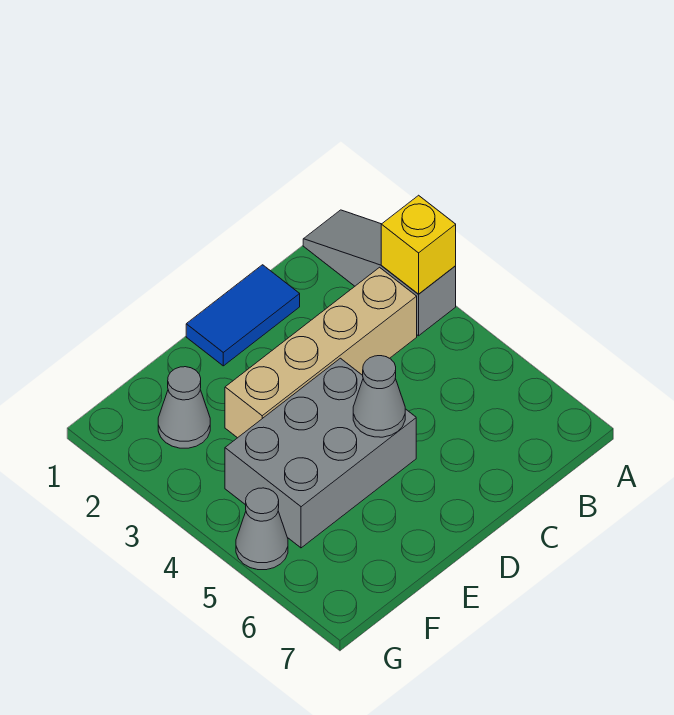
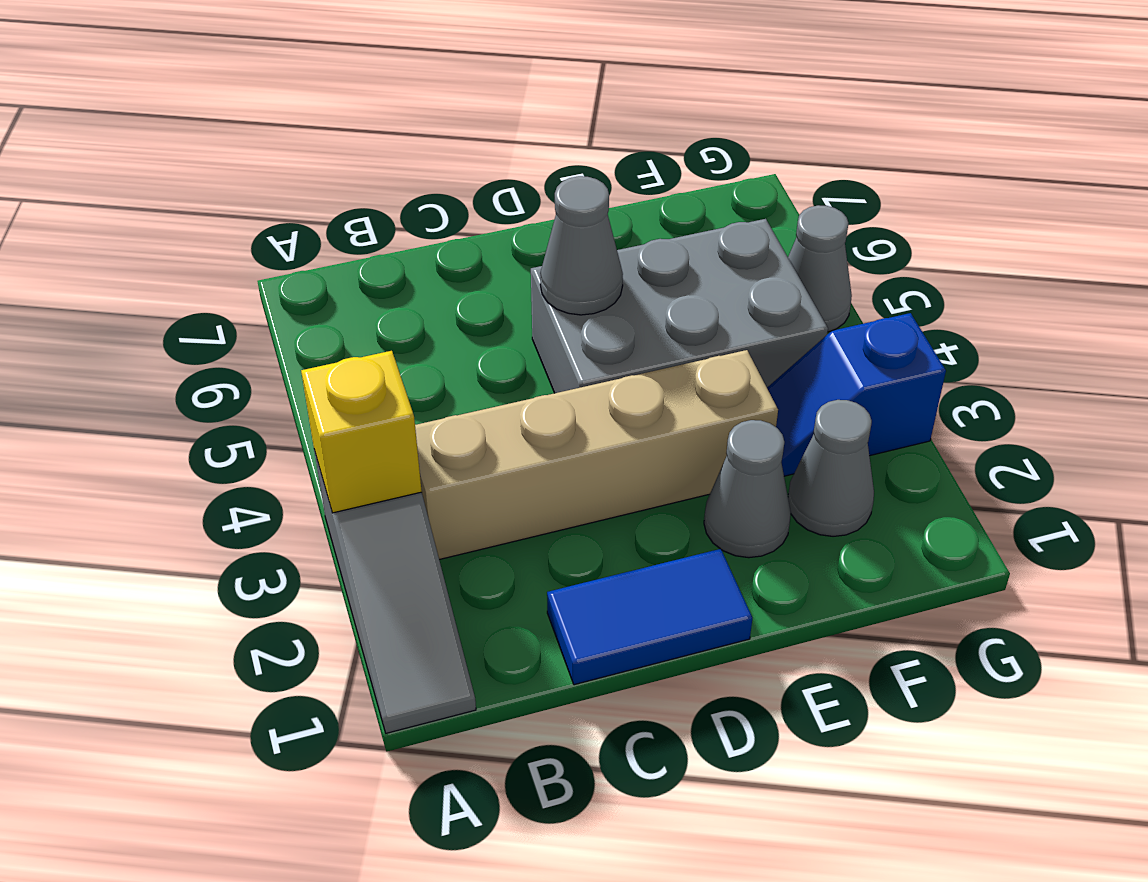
none -> grey 1x1 cone [704,420,791,558]
none -> blue 1x2 slope [767,313,946,476]

